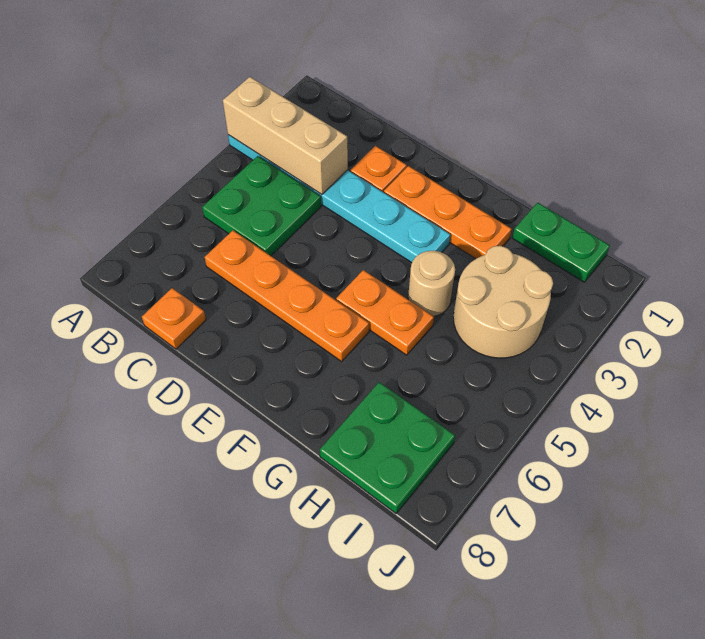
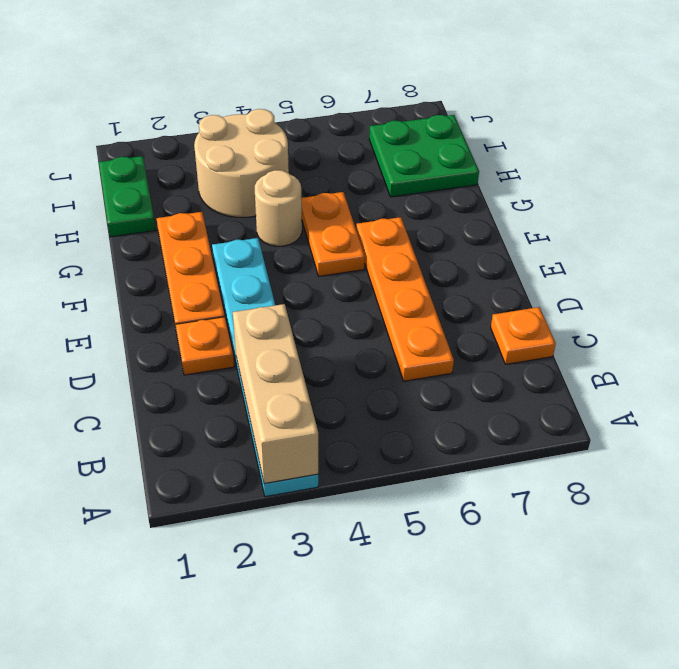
green 2x2 plate [202,156,321,256] -> none

